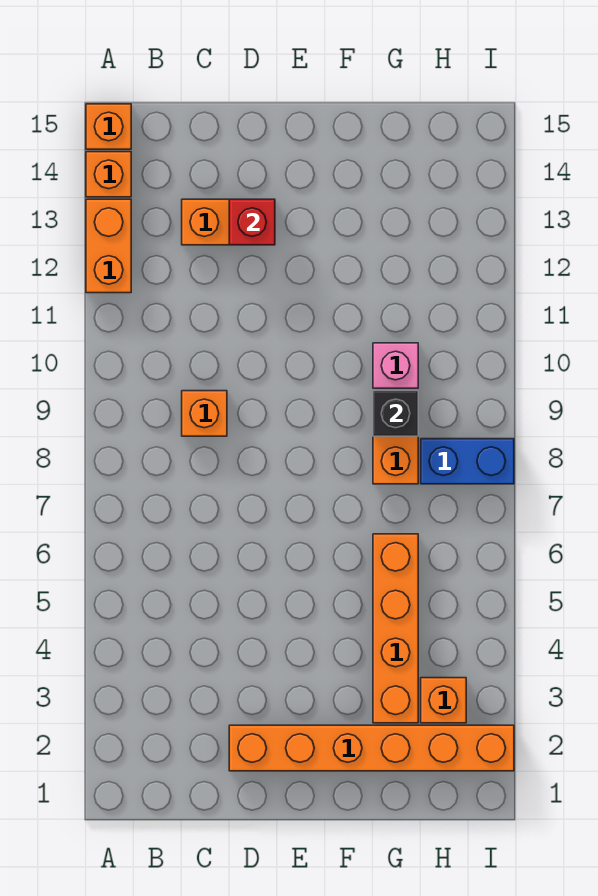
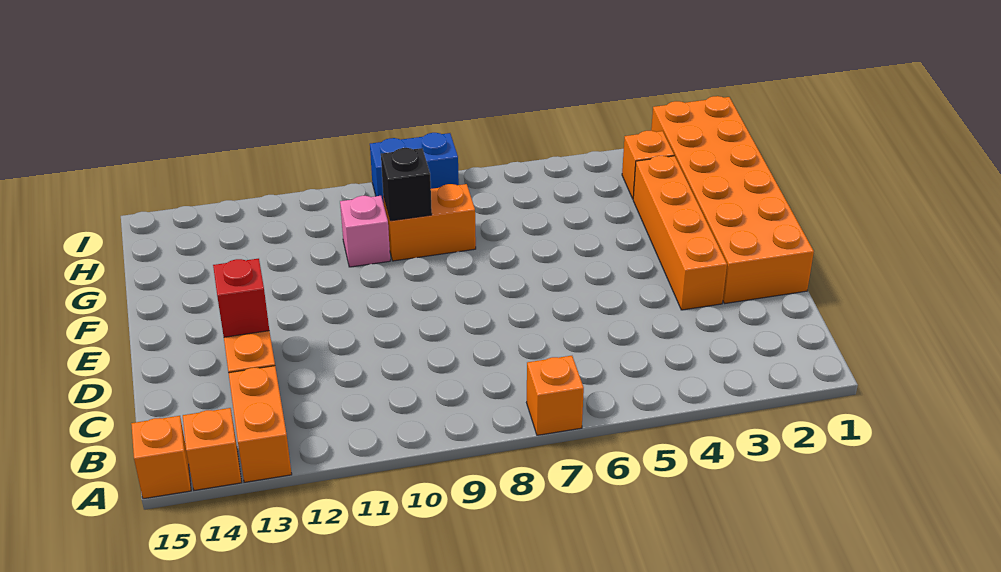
orange 1x2 brick [86,199,131,293] -> orange 1x2 brick turned to [229,366,292,482]
orange 1x1 brick [182,391,227,436] -> orange 1x1 brick moved to [527,356,584,435]
orange 1x6 brick [229,725,514,771] -> orange 2x6 brick [651,96,814,304]
orange 1x4 brick [373,534,418,723] -> orange 1x4 brick turned to [633,156,727,310]
blue 1x2 brick [421,439,514,484] -> blue 1x2 brick turned to [370,133,459,204]

